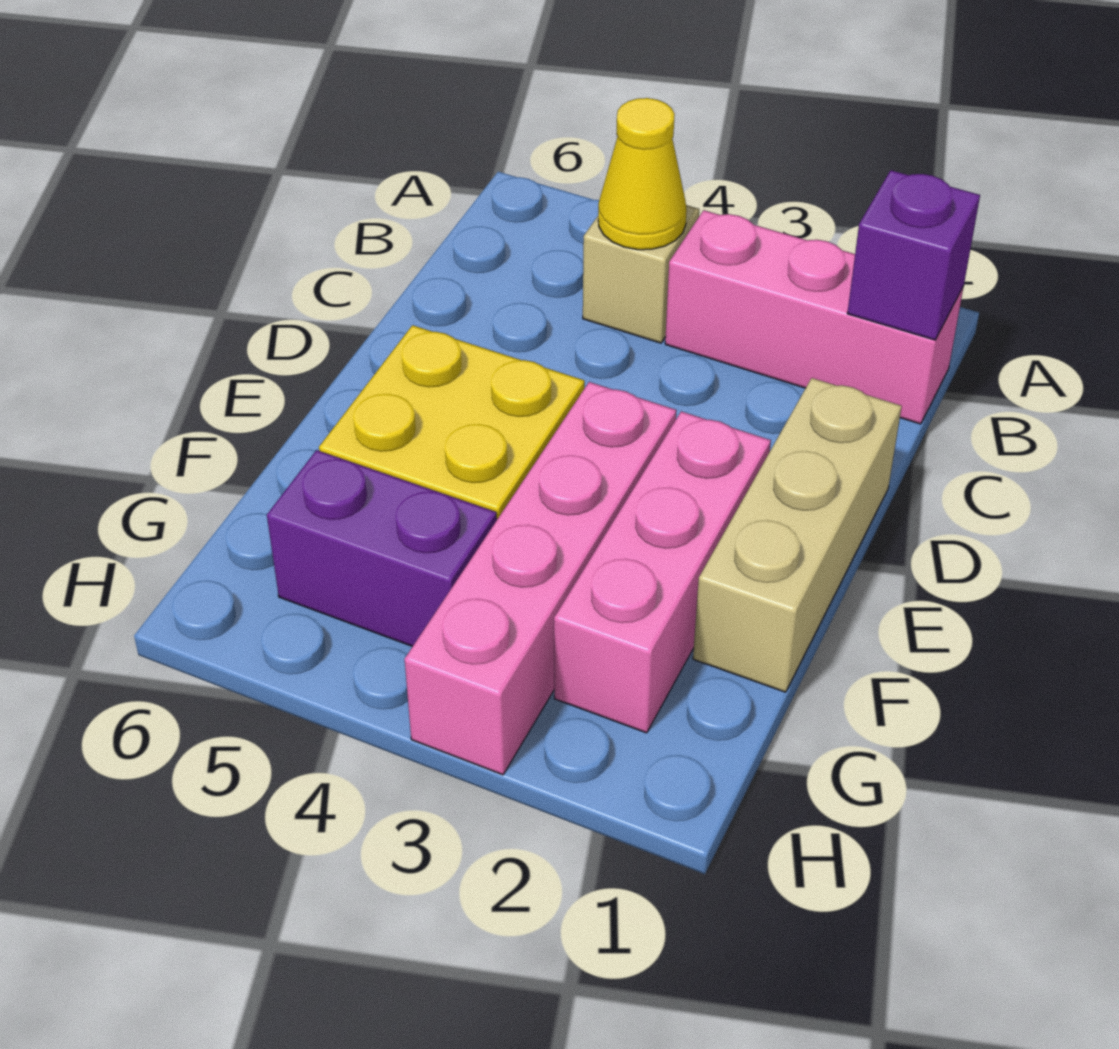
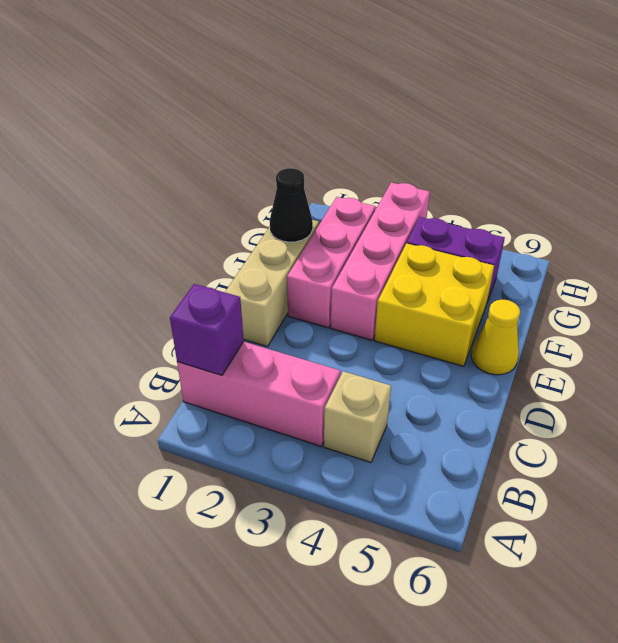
yellow 1x1 cone [598,98,687,250] -> yellow 1x1 cone moved to [471,300,520,375]
none -> black 1x1 cone [270,168,313,242]

